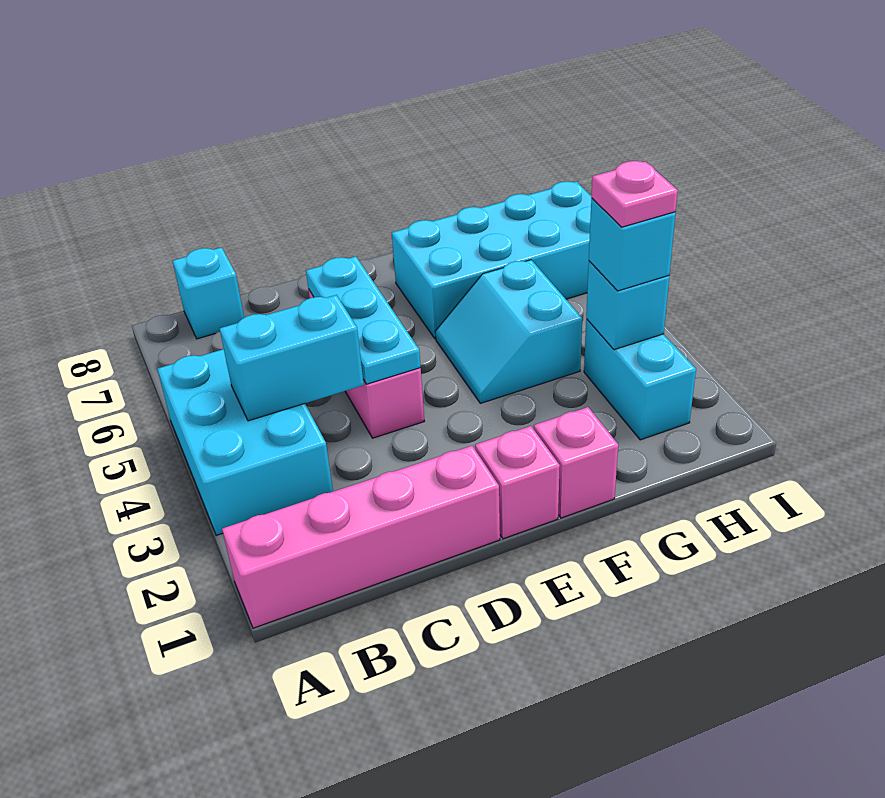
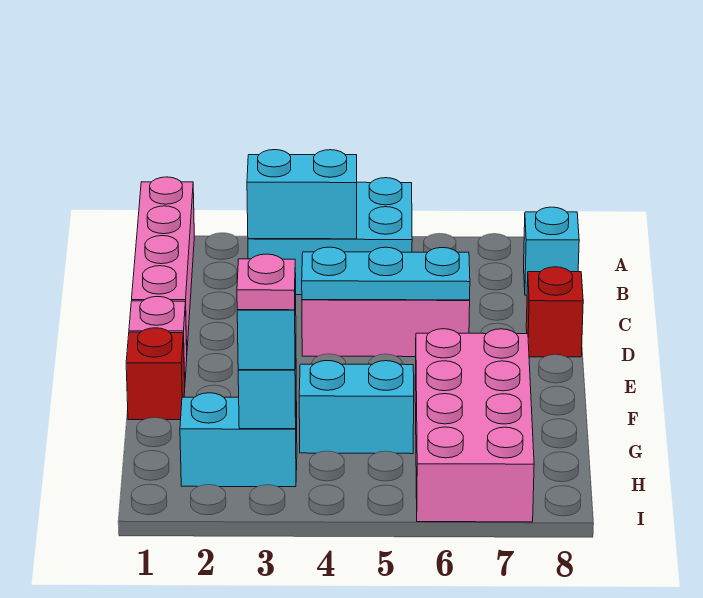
cyan 1x2 brick [220,295,364,421] -> cyan 1x2 brick turned to [247,150,357,239]
none -> red 1x1 brick [526,267,583,357]
pink 1x1 brick [534,407,618,518] -> red 1x1 brick [126,328,185,420]
cyan 2x4 brick [392,181,592,339] -> pink 2x4 brick [415,329,534,522]

